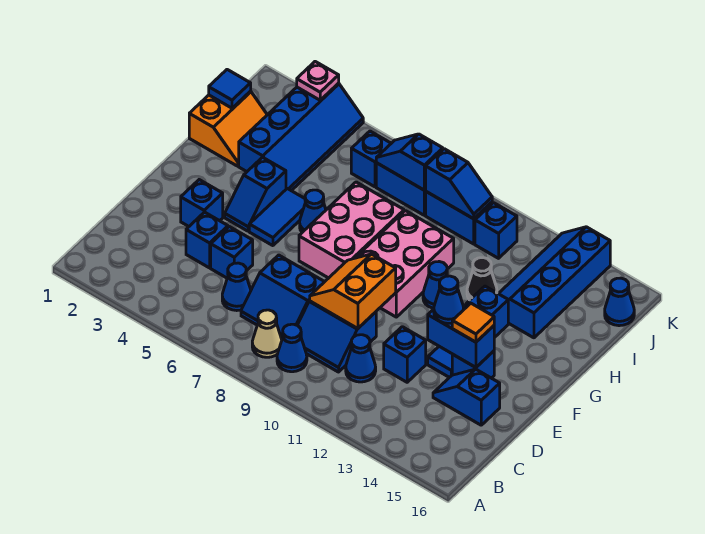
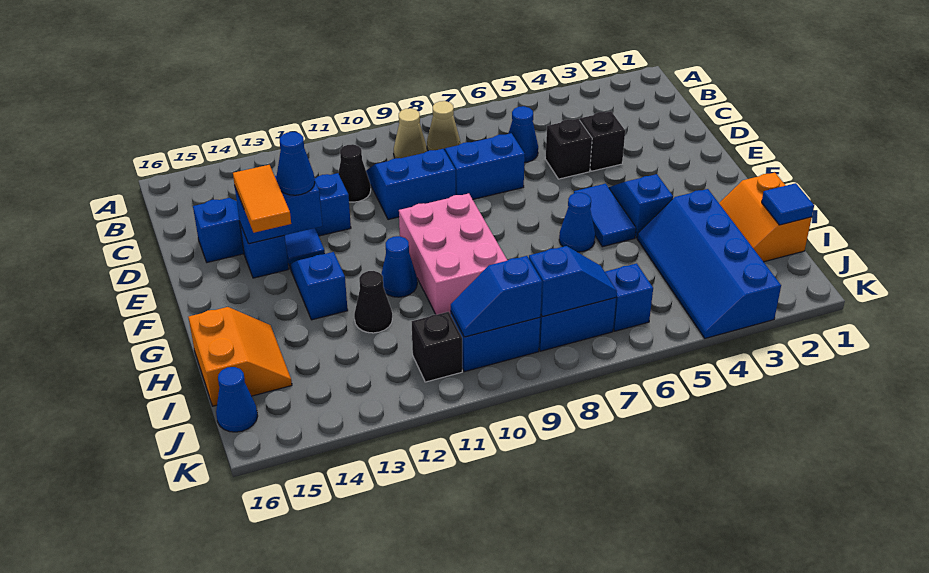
blue 1x1 cone [277,324,307,372] -> tan 1x1 cone [394,108,427,158]
blue 1x1 cone [346,335,376,382] -> black 1x1 cone [338,144,371,202]
blue 1x1 brick [186,212,228,268] -> black 1x1 brick [580,111,625,171]
blue 1x1 brick [211,227,253,278] -> black 1x1 brick [545,119,592,179]
orange 2x2 slope [310,254,396,328] -> orange 2x2 slope moved to [188,307,292,406]
blue 1x1 brick [181,180,223,226] -> none
orange 1x1 tile [452,303,494,342] -> orange 1x2 tile [233,165,291,233]
pink 2x3 brick [299,182,404,278] -> none
blue 2x4 slope [498,227,610,338] -> none
blue 1x1 brick [475,203,517,258] -> black 1x1 brick [411,312,462,382]
pink 1x1 plate [297,62,339,100] -> none

